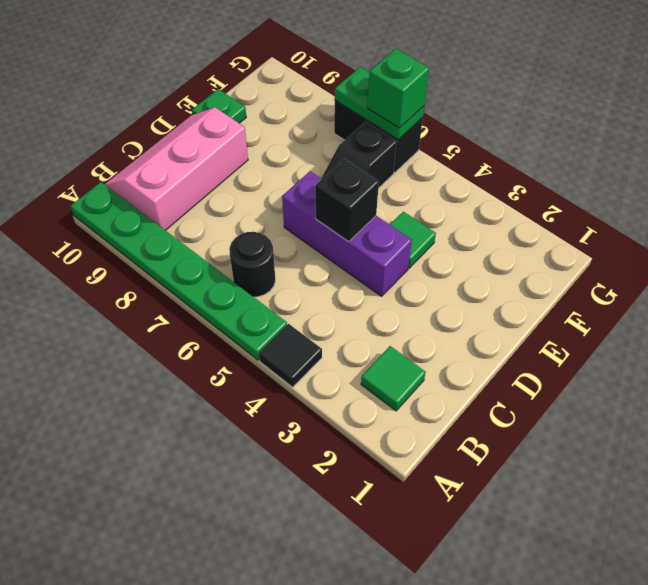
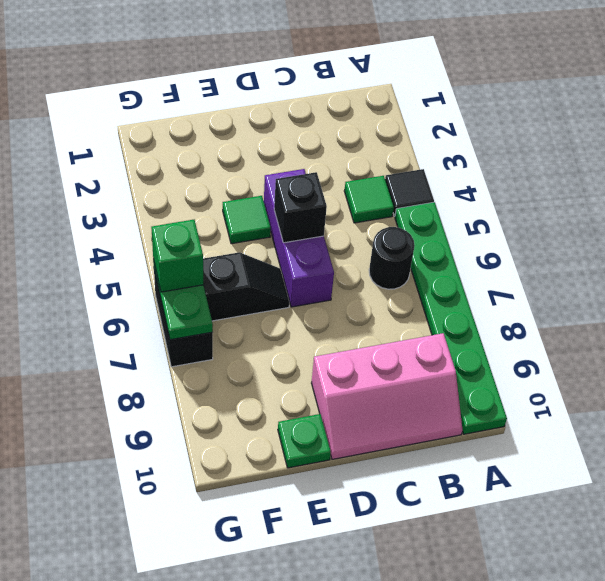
green 1x1 tile [361,346,426,411] -> green 1x1 tile moved to [344,176,394,223]

